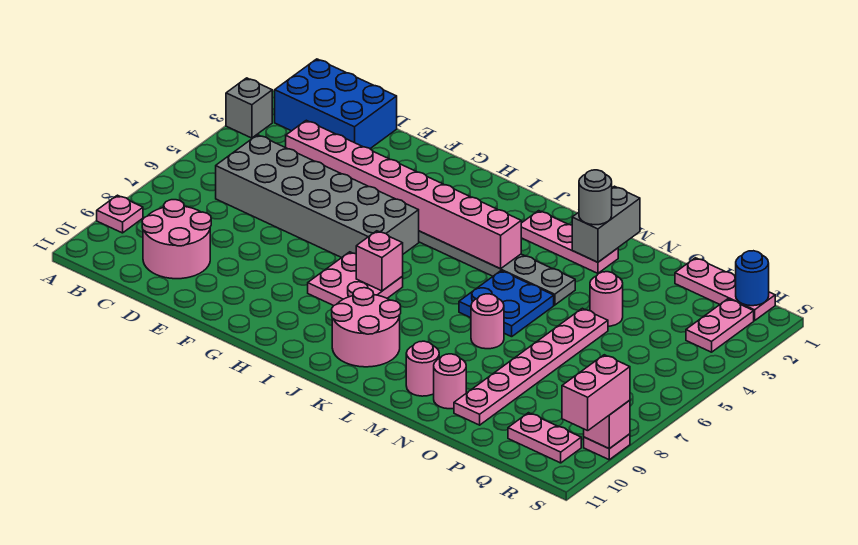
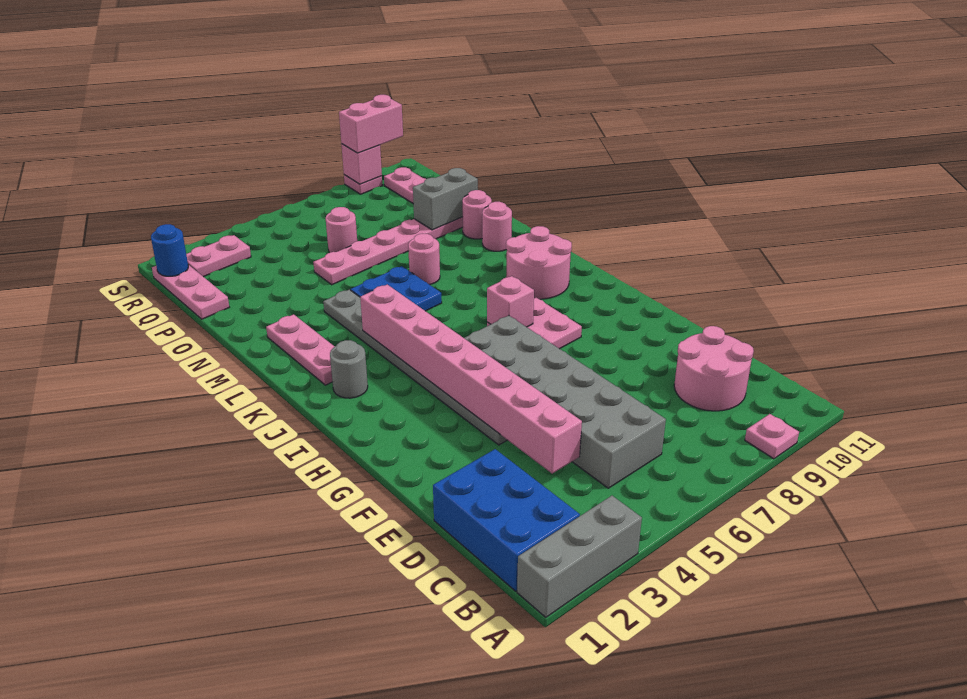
grey 1x1 brick [226,78,272,138] -> grey 1x3 brick [517,496,642,617]
grey 1x2 brick [572,186,640,262] -> grey 1x2 brick moved to [413,168,478,230]
grey 1x1 round brick [579,170,612,225] -> grey 1x1 round brick moved to [330,340,368,398]
pink 1x1 round brick [590,272,623,326] -> pink 1x1 round brick moved to [326,207,357,253]

